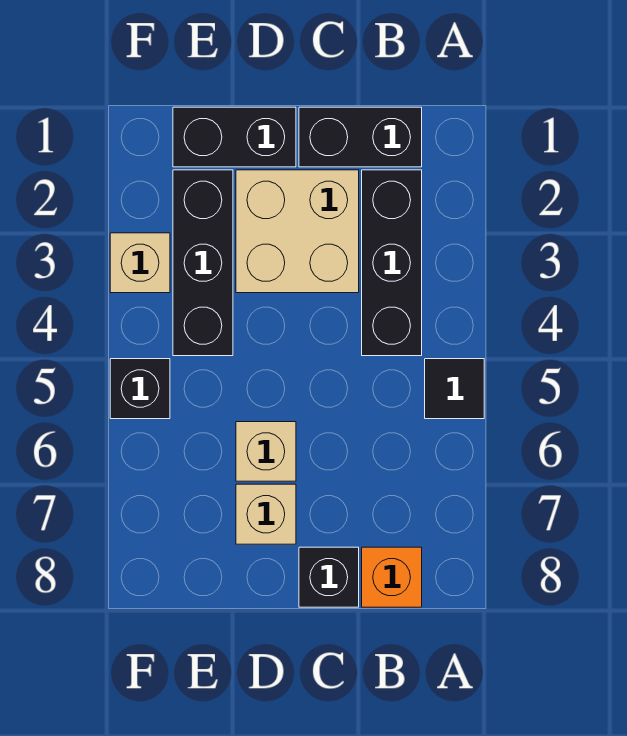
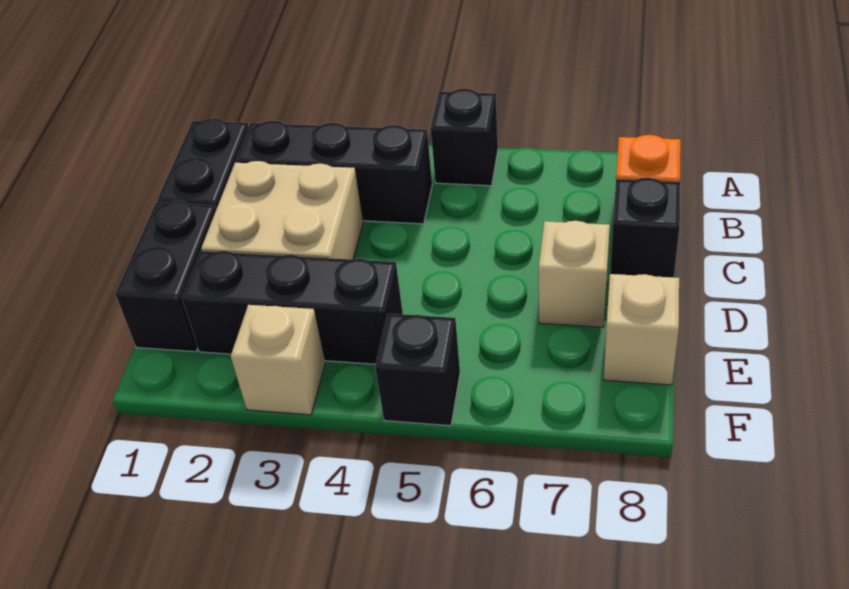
black 1x1 tile [425,359,484,419] -> black 1x1 brick [431,89,498,186]
tan 1x1 brick [236,422,296,481] -> tan 1x1 brick moved to [604,274,679,385]

